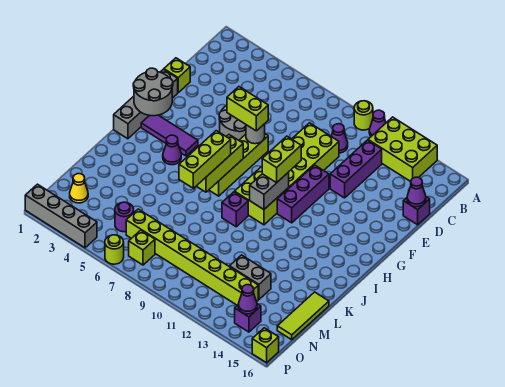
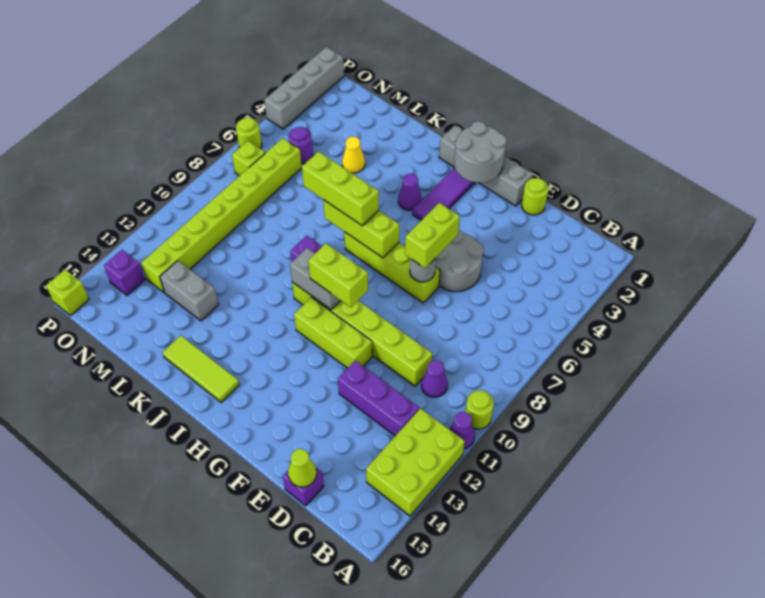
lime 2x6 brick [235,123,339,225] -> lime 1x6 brick [292,282,432,386]
purple 1x1 cone [407,177,426,207] -> lime 1x1 cone [288,449,317,487]
lime 1x1 brick [164,58,190,93] -> lime 1x1 round brick [522,178,549,215]
purple 1x3 brick [277,165,329,223] -> lime 1x3 brick [294,297,372,368]
lime 1x3 tile [277,292,329,340] -> lime 1x3 tile moved to [163,335,239,403]
grey 1x2 brick [230,255,271,299] -> grey 1x2 brick turned to [160,261,219,321]
yellow 1x1 cone [70,174,88,203] -> yellow 1x1 cone moved to [342,137,365,173]
purple 1x1 cone [238,285,257,314] -> none

